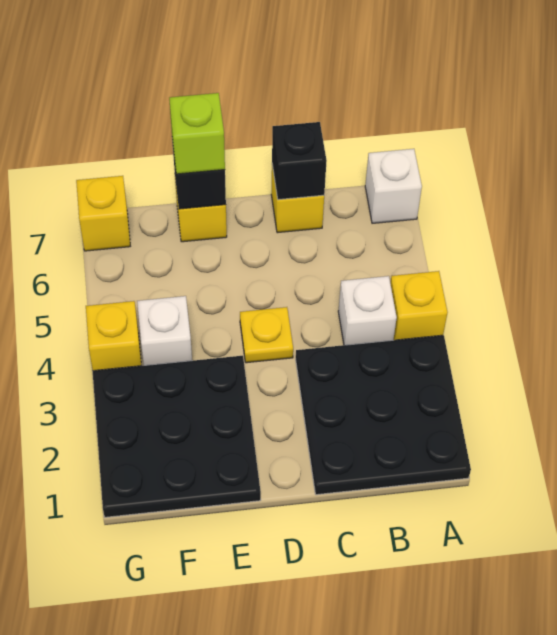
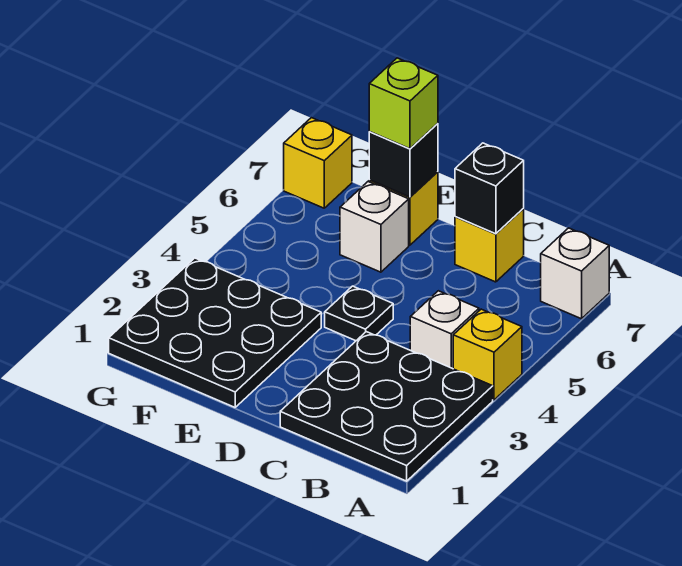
yellow 1x1 plate [240,307,293,363] -> black 1x1 plate [325,286,393,341]
white 1x1 brick [137,296,192,365] -> white 1x1 brick moved to [340,182,409,272]
yellow 1x1 brick [86,301,141,371] -> none

